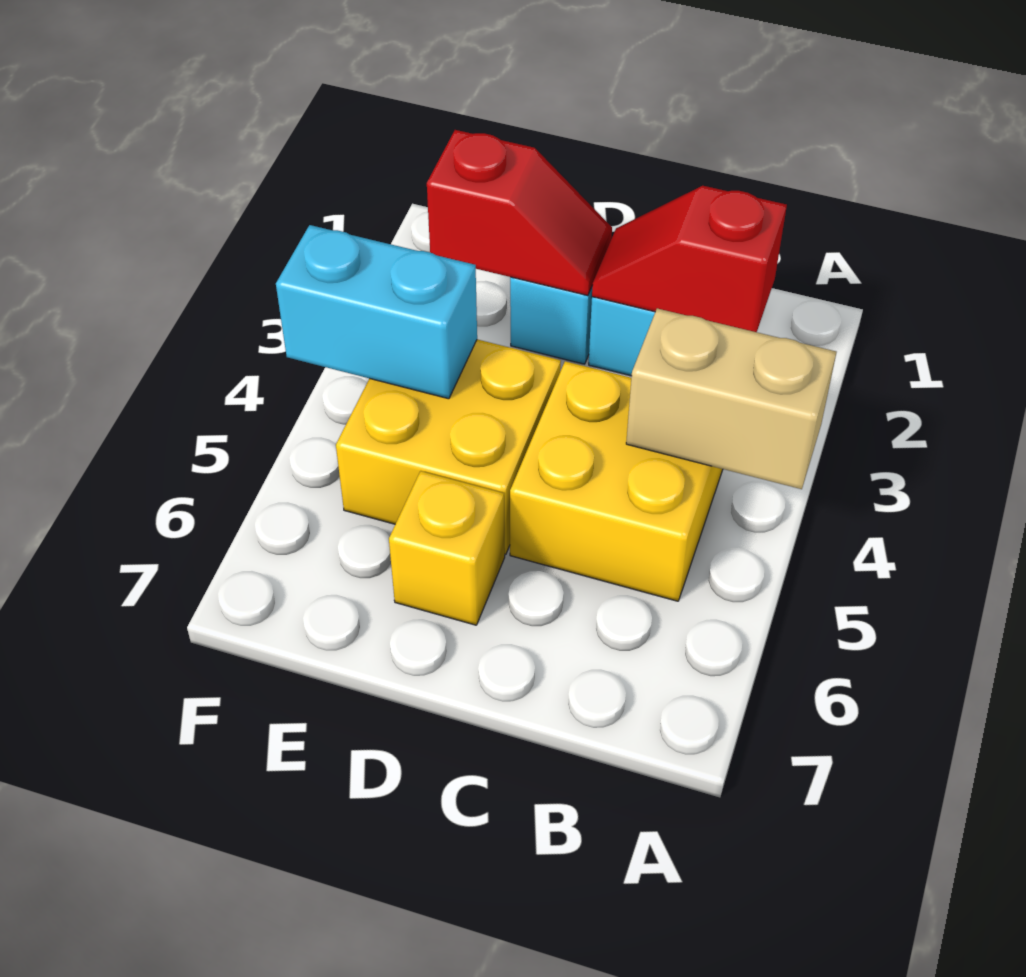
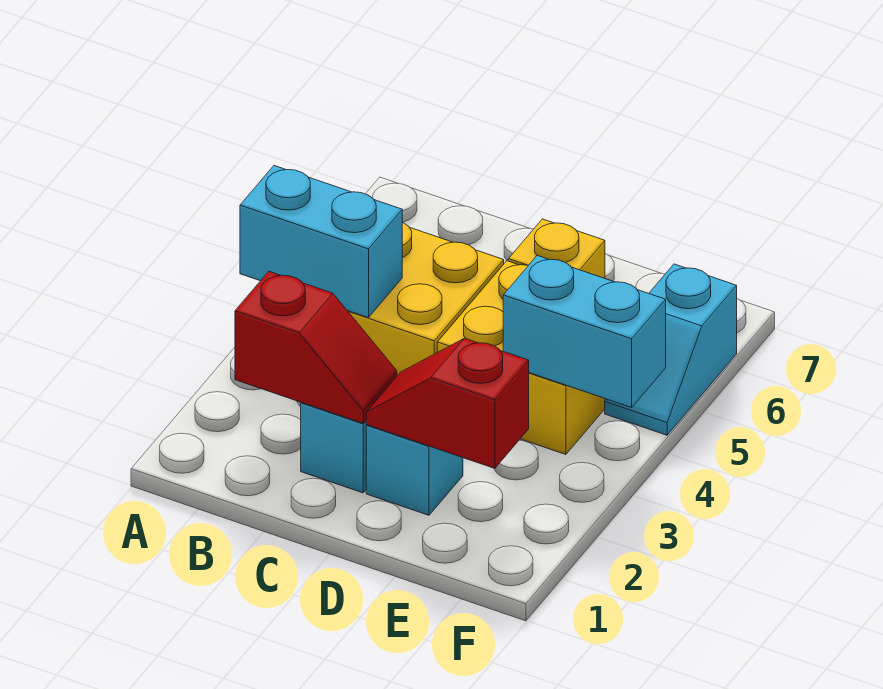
tan 1x2 brick [626,308,836,489] -> cyan 1x2 brick [240,166,402,318]
none -> cyan 1x2 slope [605,264,737,435]

